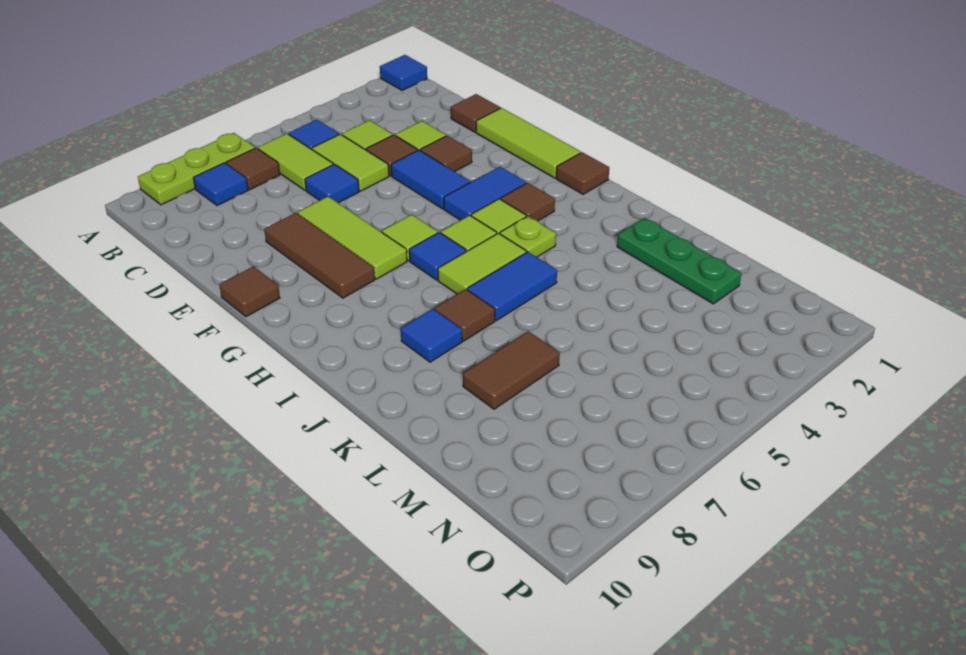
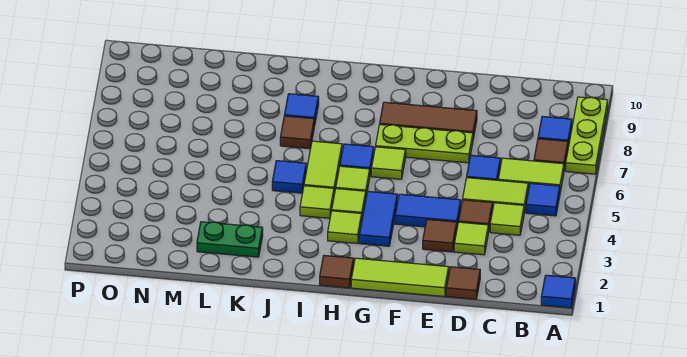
lime 1x3 tile [298,196,407,279] -> lime 1x3 plate [376,125,473,163]
brown 1x1 tile [219,266,280,317] -> none
brown 1x1 tile [501,183,555,221] -> lime 1x1 tile [328,211,362,243]
lime 1x1 plate [500,216,556,257] -> lime 1x1 tile [300,186,334,218]
blue 1x2 tile [467,252,557,321] -> blue 1x1 tile [272,161,306,193]
green 1x3 plate [617,218,741,304] -> green 1x2 plate [197,222,263,257]
brown 1x2 tile [463,331,560,409] -> none

